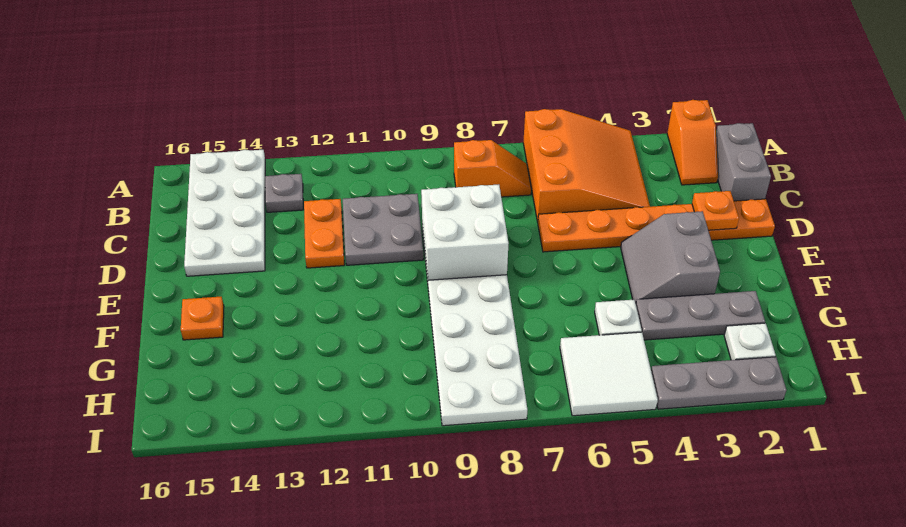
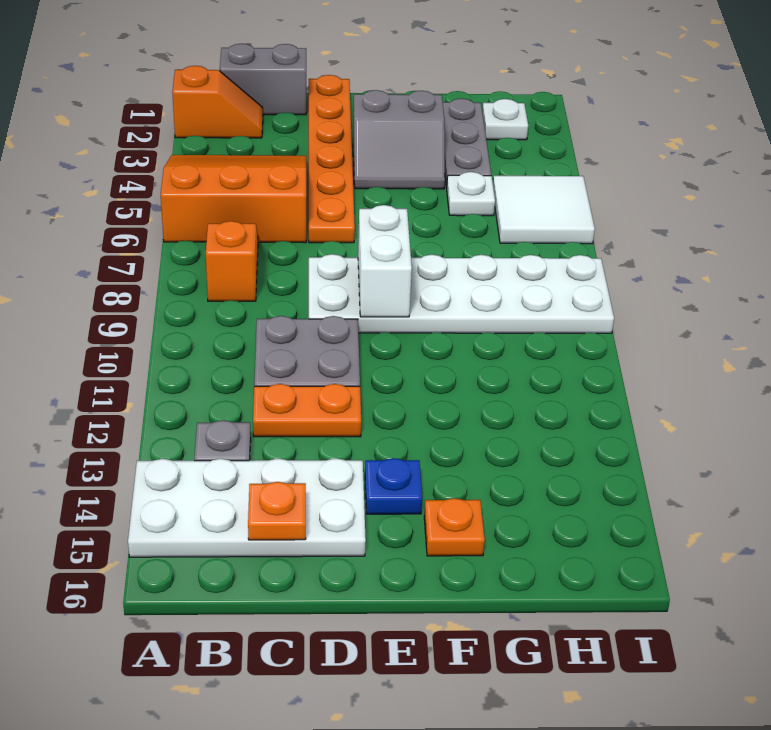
orange 1x1 plate [692,191,739,230] -> orange 1x1 plate moved to [248,482,306,540]
white 2x2 brick [421,184,509,280] -> white 1x2 brick [358,205,412,317]
none -> blue 1x1 plate [365,458,422,514]
grey 1x3 plate [651,357,787,409] -> none

